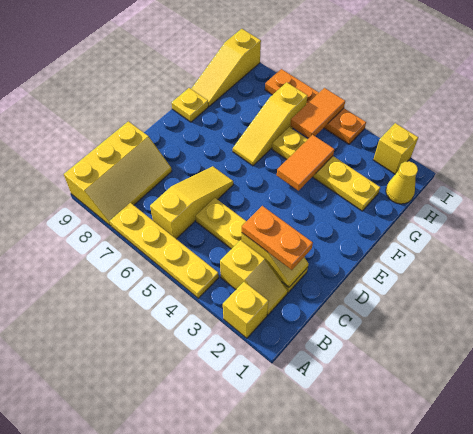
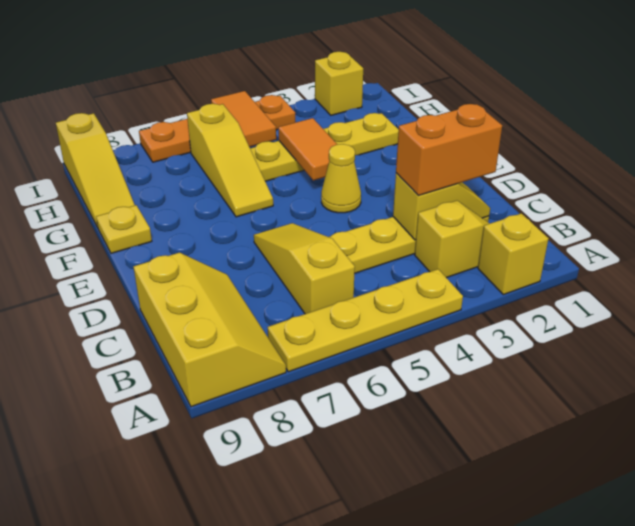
orange 1x2 plate [242,206,313,270] -> orange 1x2 brick [396,104,502,196]
yellow 1x1 cone [386,161,418,204] -> yellow 1x1 cone moved to [321,144,361,213]

